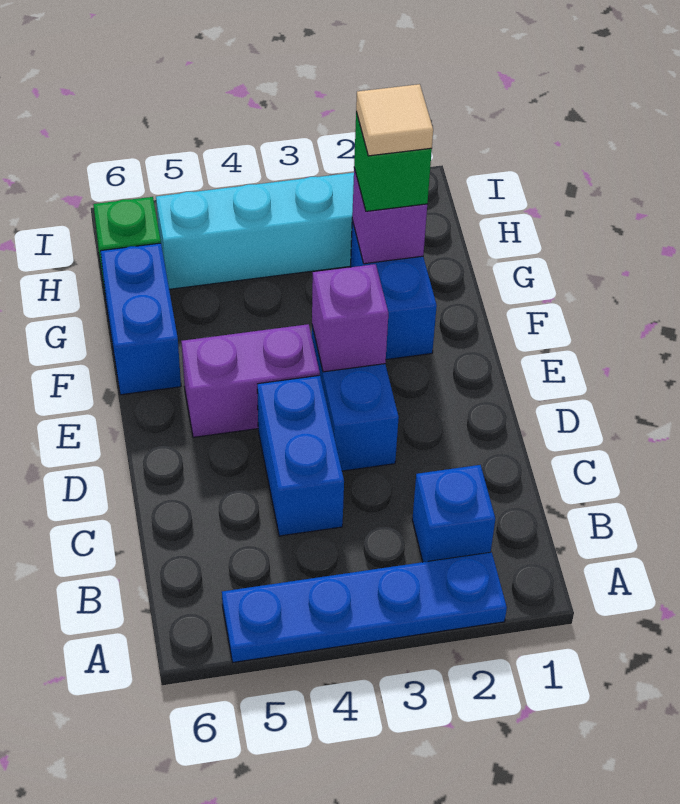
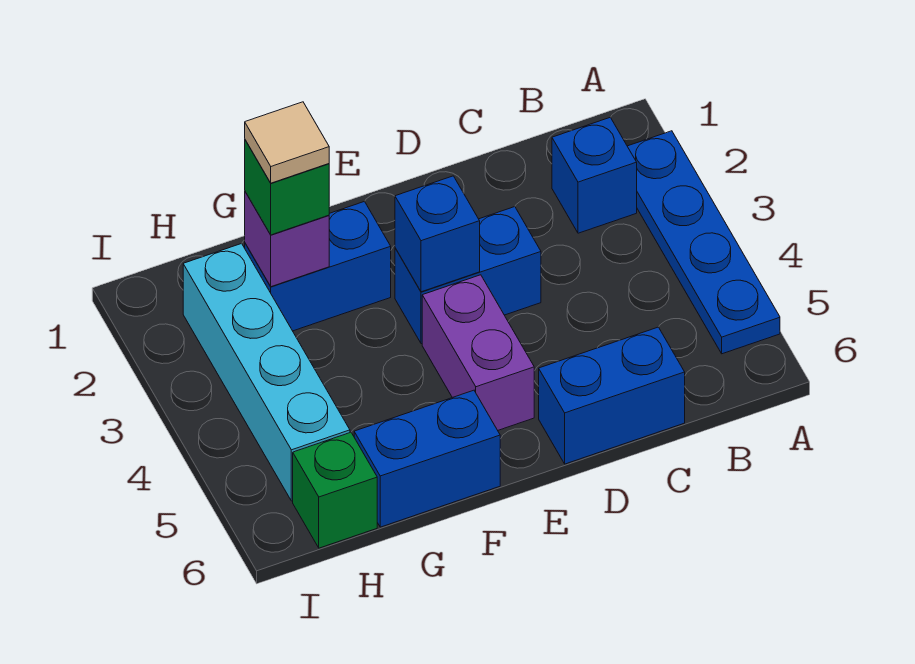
blue 1x2 brick [257,375,344,536] -> blue 1x2 brick moved to [539,327,685,464]
purple 1x1 brick [312,264,388,372] -> blue 1x1 brick [395,176,480,292]

